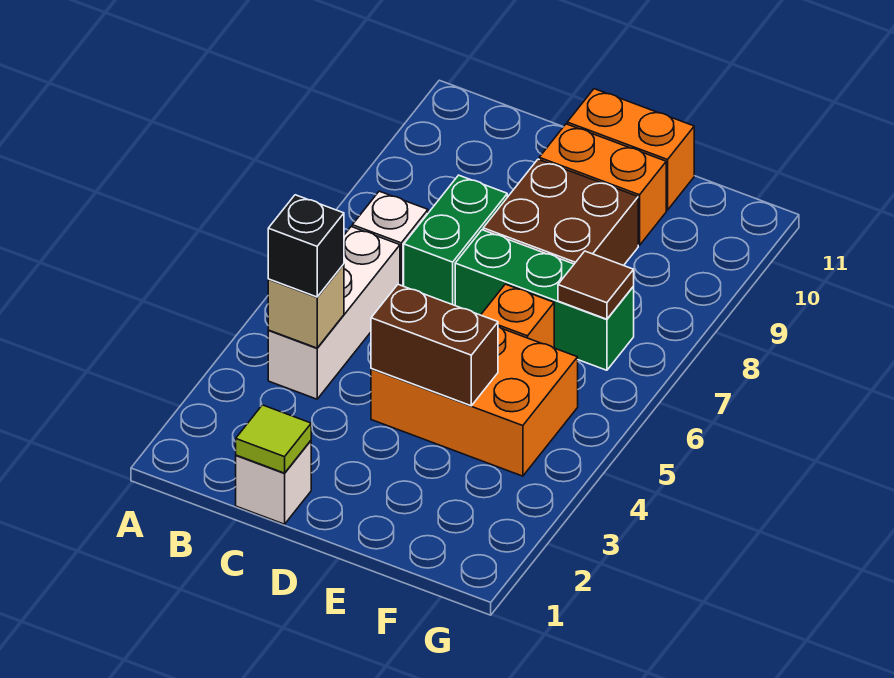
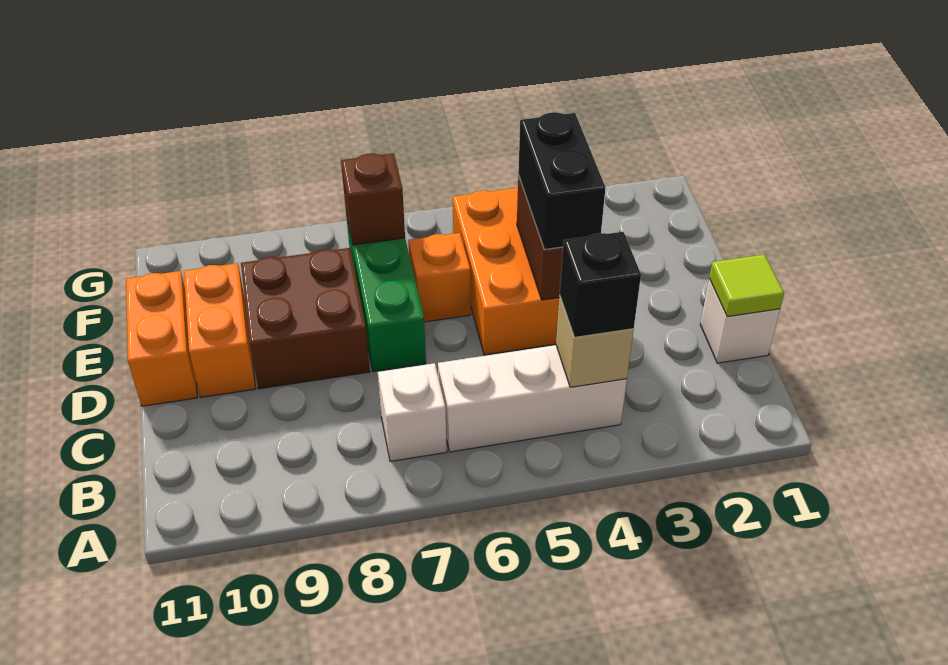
green 1x2 brick [404,175,507,305] -> none
none -> black 1x2 brick [518,112,605,250]
brown 1x1 tile [558,251,634,319] -> brown 1x1 brick [341,153,405,245]

